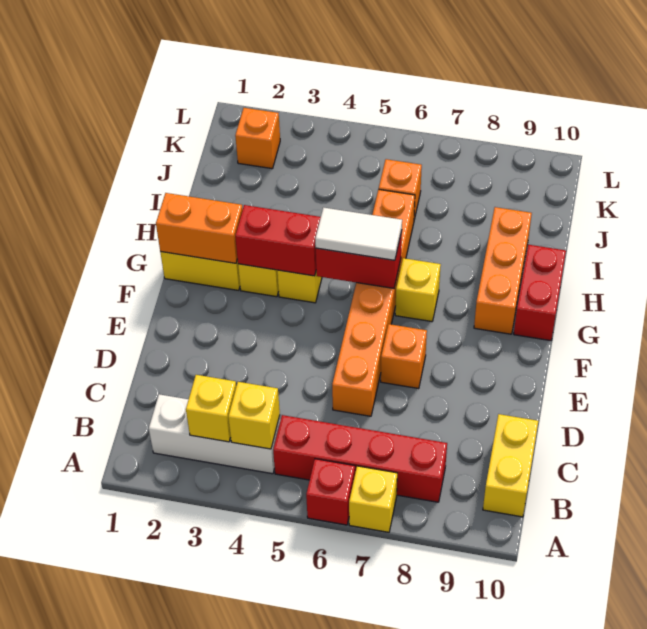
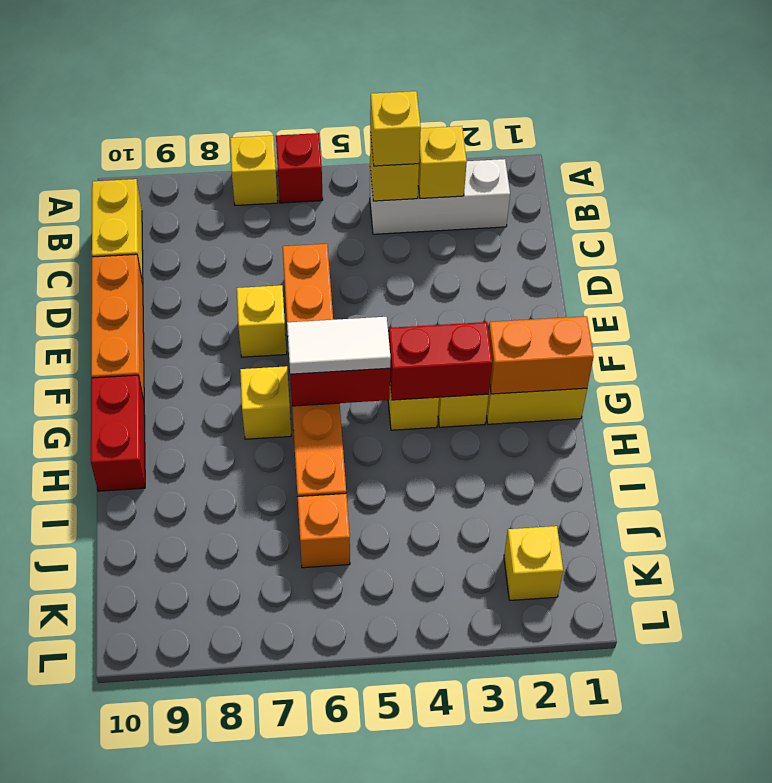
none -> yellow 1x1 brick [370,91,421,166]
red 1x4 brick [273,415,447,502] -> none
orange 1x1 brick [381,324,427,389] -> yellow 1x1 brick [237,285,287,357]
orange 1x3 brick [474,207,532,334] -> orange 1x3 brick moved to [91,254,144,401]
orange 1x1 brick [235,108,280,169] -> yellow 1x1 brick [504,526,563,600]

